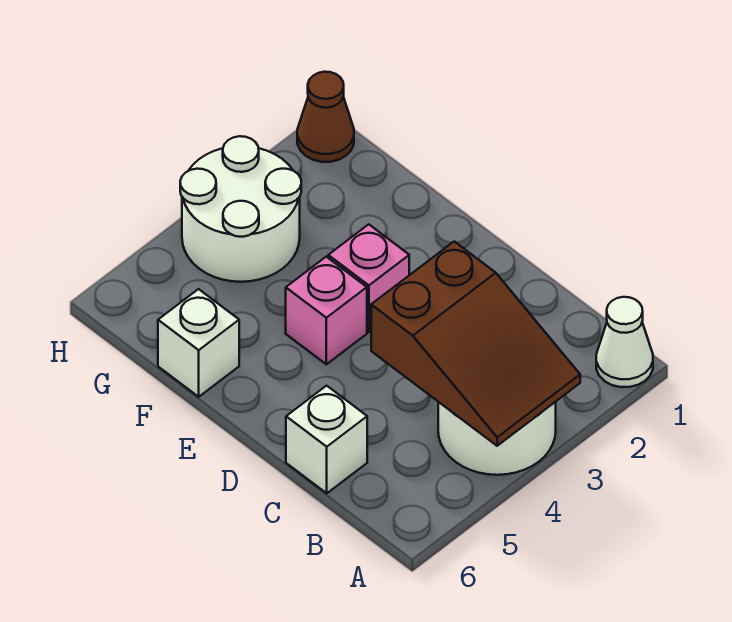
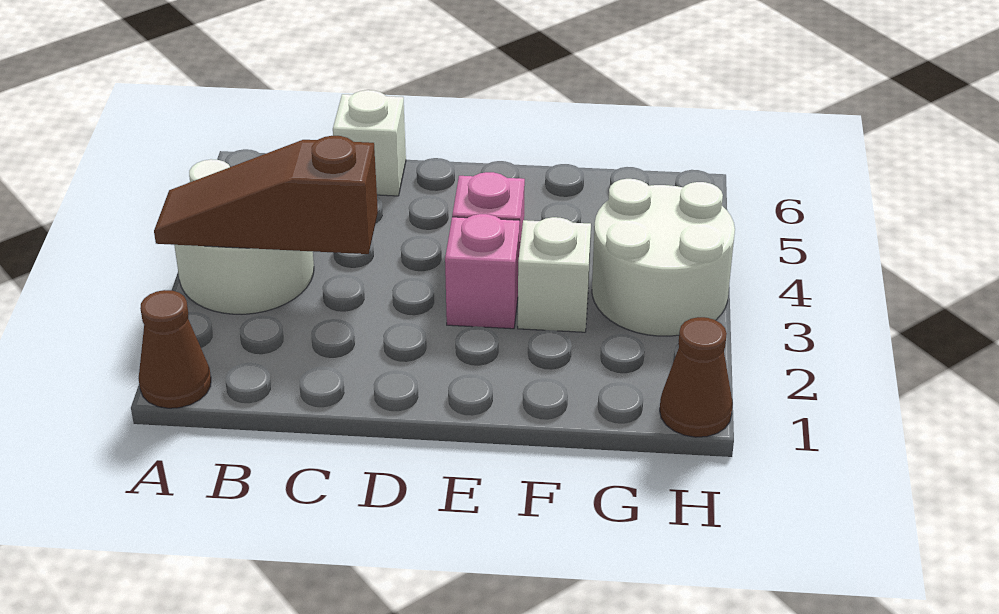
white 1x1 cone [596,297,653,387] -> brown 1x1 cone [139,290,211,408]
brown 2x3 slope [371,242,580,446] -> brown 1x3 slope [154,136,378,254]
white 1x1 brick [158,289,239,397] -> white 1x1 brick moved to [518,217,591,332]

